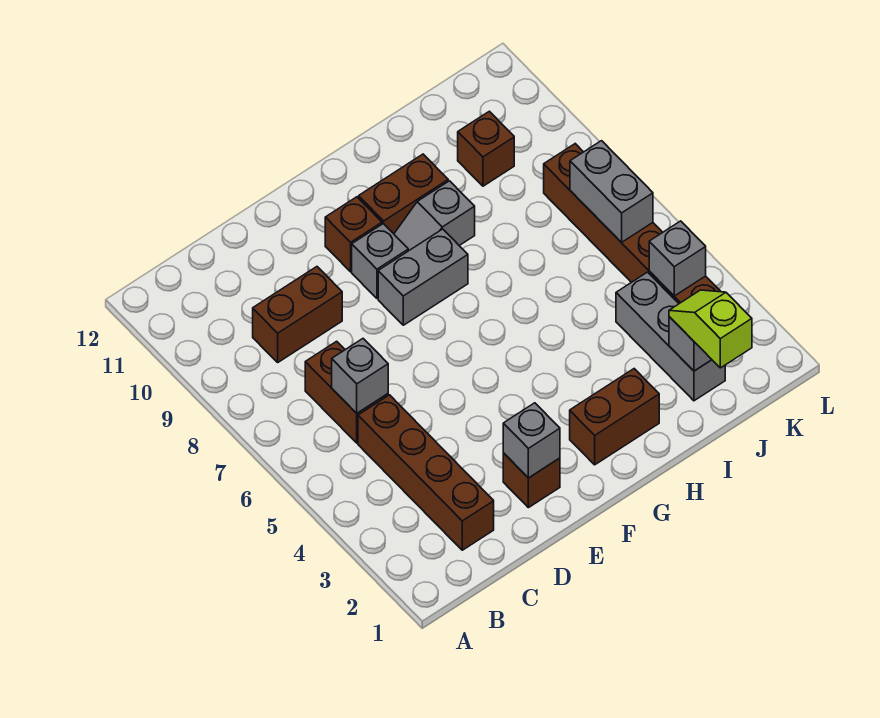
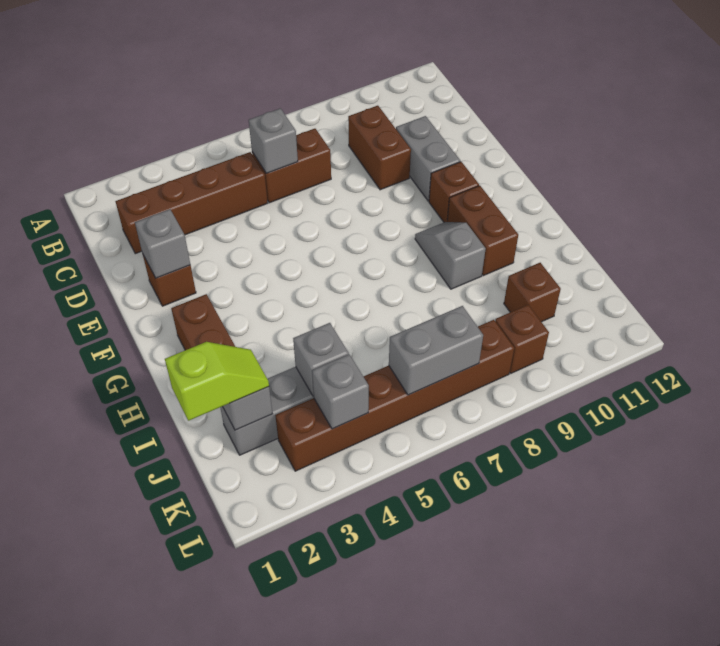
grey 1x2 brick [378,229,468,325] -> grey 1x2 brick moved to [396,116,460,201]
grey 1x1 brick [352,224,408,298] -> grey 1x1 brick moved to [293,323,349,396]
none -> brown 1x1 brick [495,305,549,373]

